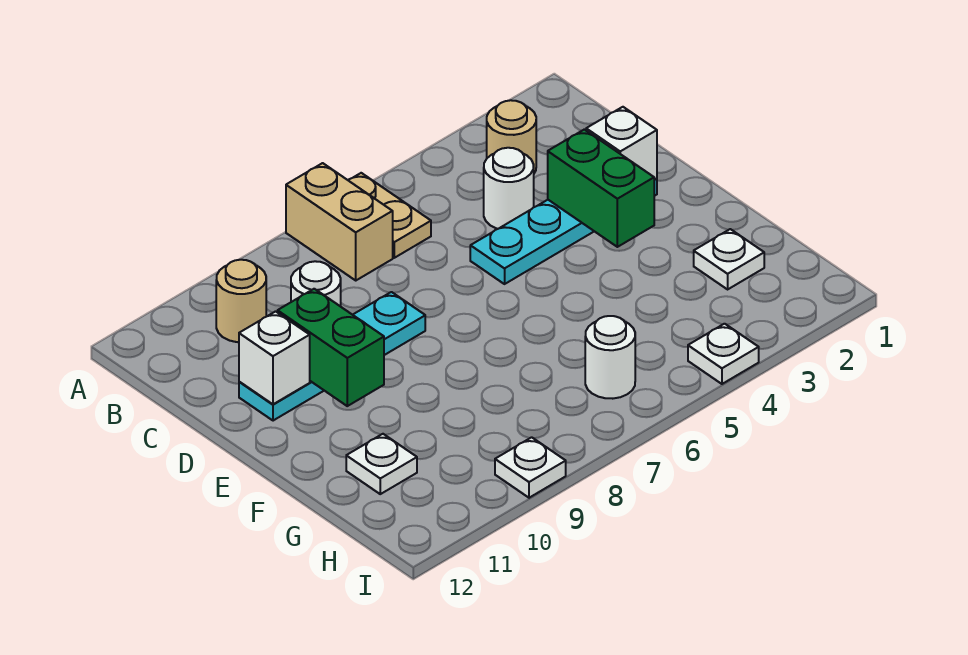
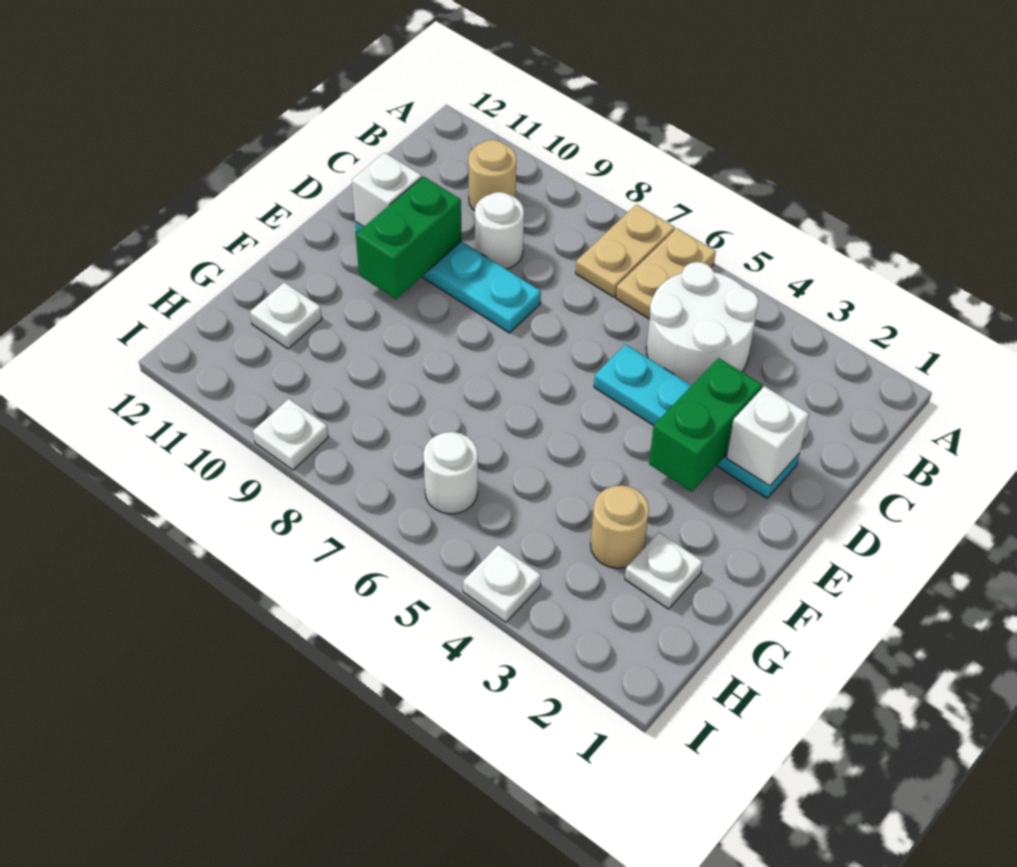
tan 1x2 brick [286,163,393,280] -> tan 1x2 plate [576,204,675,297]
tan 1x1 round brick [487,100,536,173] -> tan 1x1 round brick moved to [591,485,649,568]
white 1x1 round brick [484,148,534,229] -> white 2x2 round brick [646,262,758,385]

